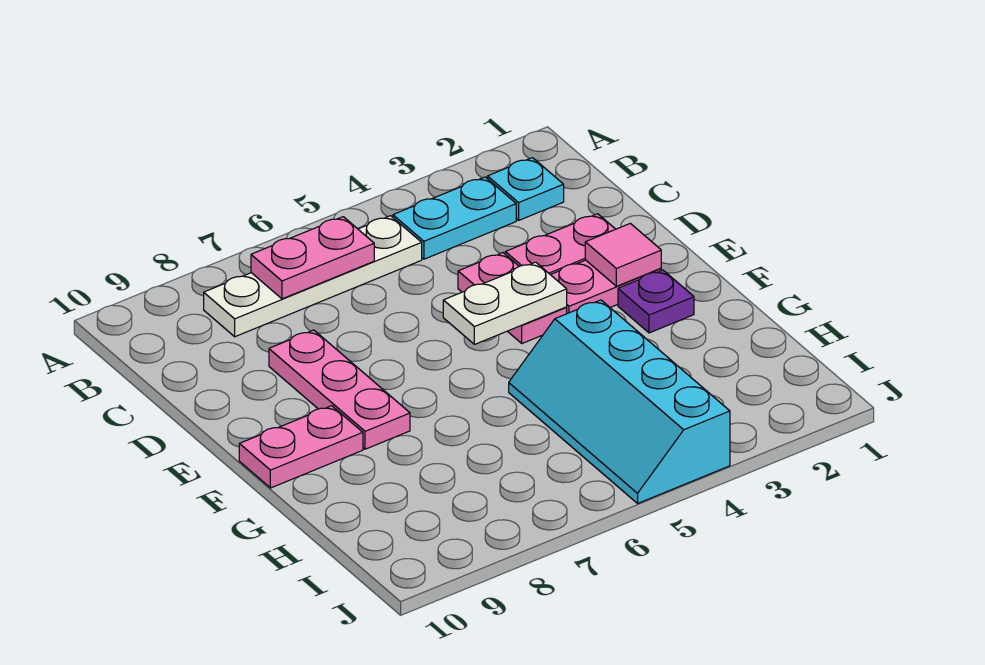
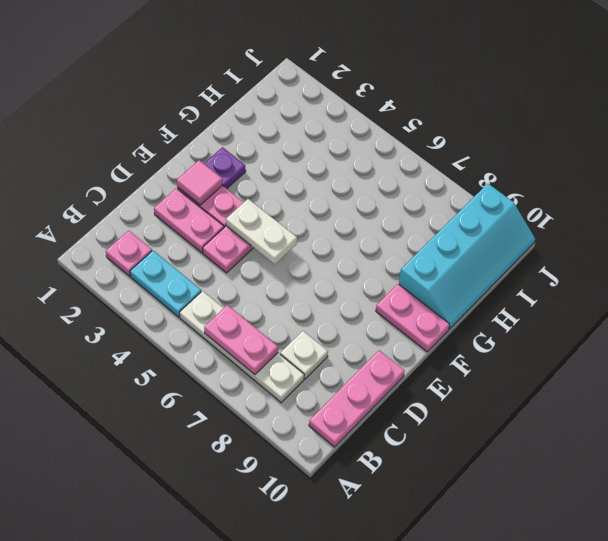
cyan 1x1 plate [488,158,564,220] -> pink 1x1 plate [106,230,152,276]
none -> white 1x1 plate [280,331,328,379]
pink 1x3 plate [269,330,410,449] -> pink 1x3 plate moved to [309,350,405,447]
cyan 2x4 slope [509,300,730,503] -> cyan 2x4 slope moved to [399,184,535,329]

